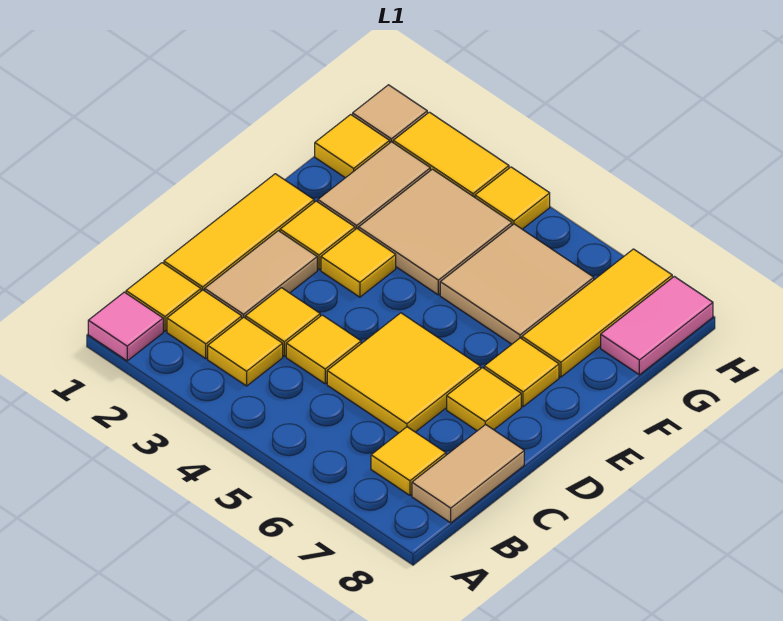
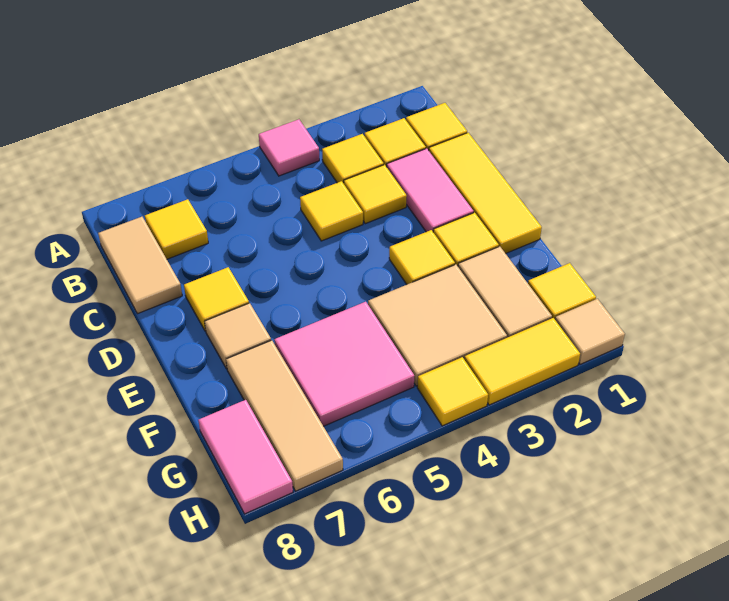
pink 1x1 tile [88,292,163,361] -> pink 1x1 tile moved to [259,119,319,176]
tan 1x2 tile [205,231,317,318] -> pink 1x2 tile [387,149,474,232]
yellow 2x2 tile [327,313,481,433] -> none
yellow 1x1 tile [484,338,559,407] -> tan 1x1 tile [205,303,271,369]
tan 2x2 tile [440,224,594,344] -> pink 2x2 tile [274,302,414,426]
yellow 1x3 tile [522,249,672,377] -> tan 1x3 tile [226,340,343,491]

